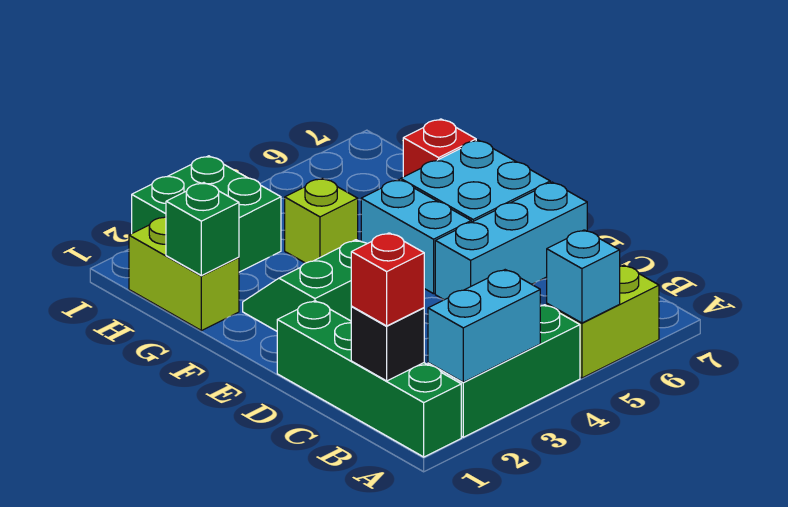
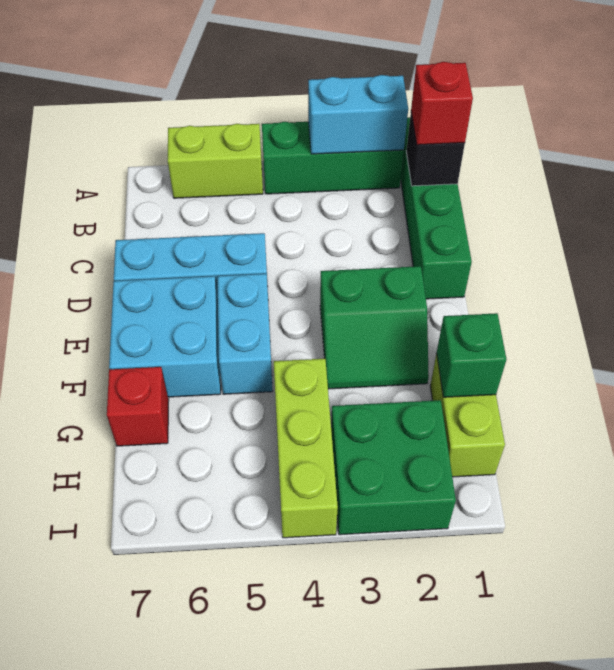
cyan 1x1 brick [547,230,620,323] -> none
lime 1x1 brick [285,178,358,263] -> lime 1x3 brick [274,359,338,538]

